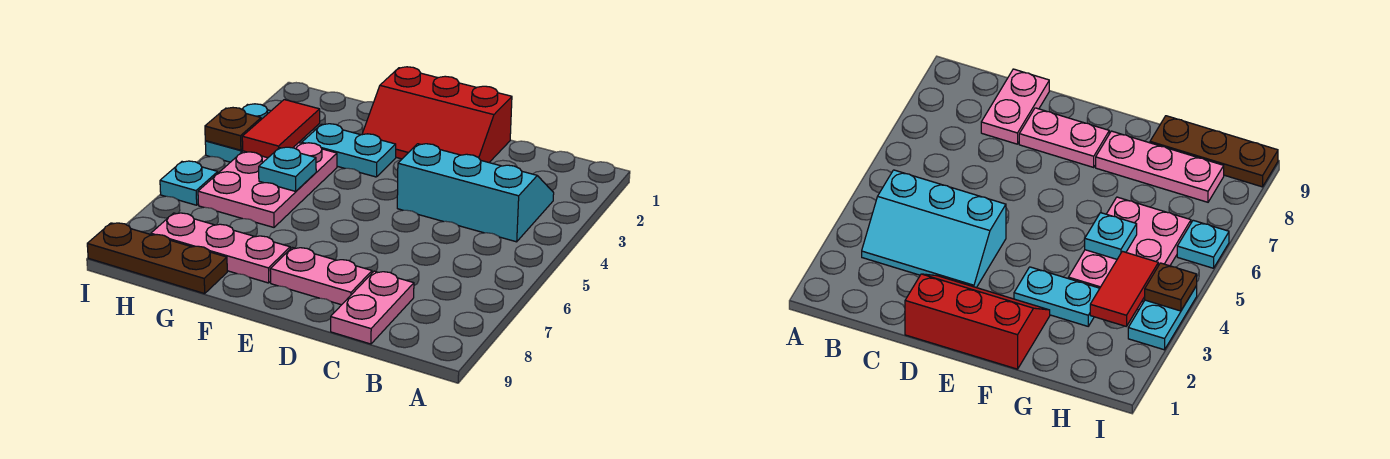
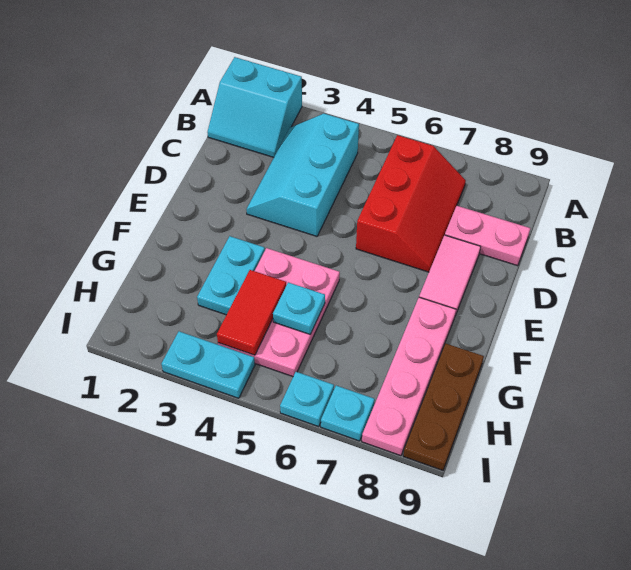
none -> cyan 2x2 slope [207,57,302,157]
red 2x3 slope [362,67,512,162] -> red 2x3 slope moved to [356,135,466,272]
pink 1x2 plate [270,247,372,305] -> pink 1x2 tile [419,235,481,315]
pink 1x3 plate [151,213,290,283] -> pink 1x4 plate [362,297,456,456]
pink 2x3 plate [198,143,337,227] -> pink 2x3 plate turned to [218,248,340,377]
red 1x2 tile [242,100,320,158] -> red 1x2 tile turned to [217,270,286,355]
brown 1x1 plate [205,108,261,150] -> none
none -> cyan 1x1 plate [321,386,375,441]

